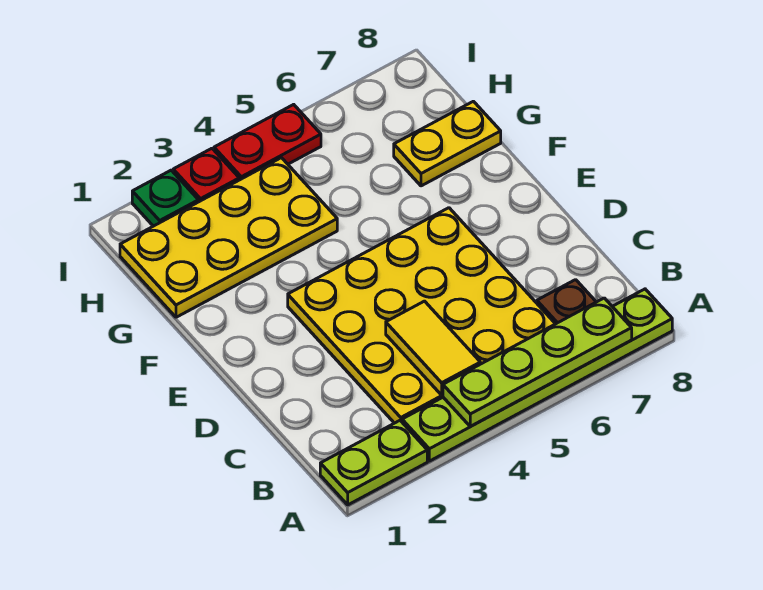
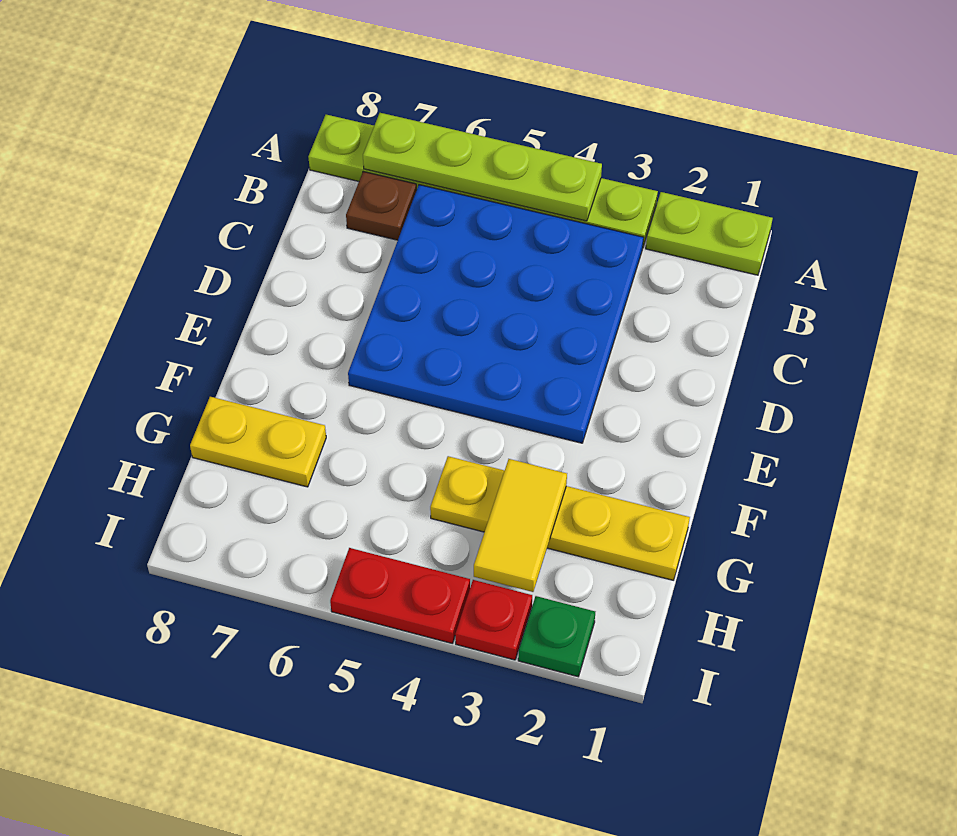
yellow 4x4 plate [288,208,555,423] -> blue 4x4 plate [348,185,644,443]
yellow 1x2 tile [386,301,480,395] -> yellow 1x2 tile moved to [474,459,567,592]
yellow 2x4 plate [120,158,337,317] -> yellow 1x4 plate [430,456,690,580]

